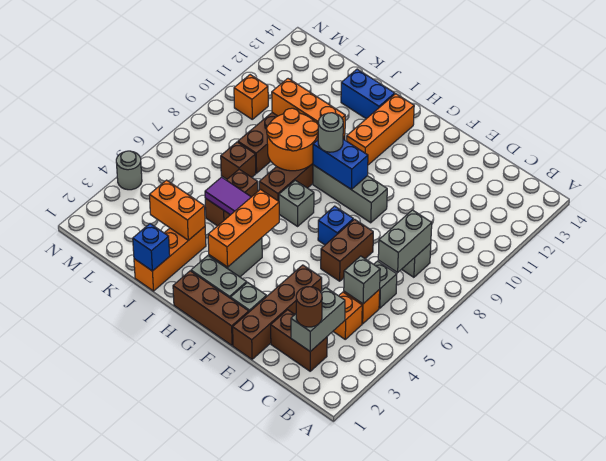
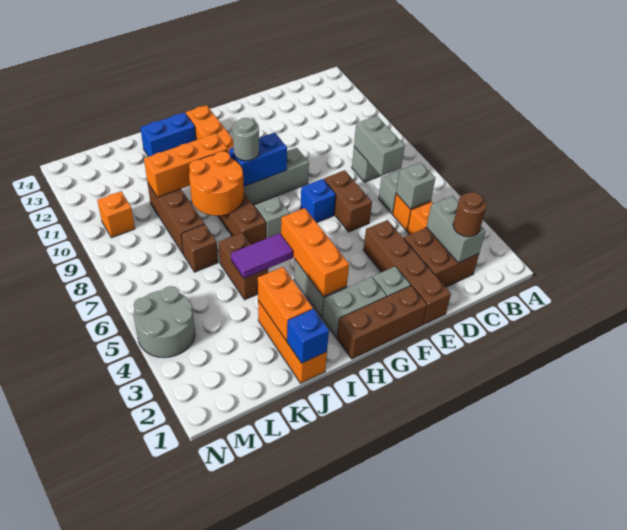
brown 1x2 brick [271,310,327,371] -> brown 2x2 brick [404,227,479,287]
orange 1x2 brick [149,180,205,240] -> orange 1x2 brick turned to [258,267,313,341]
grey 1x1 round brick [116,151,142,190] -> grey 2x2 round brick [134,286,195,358]

